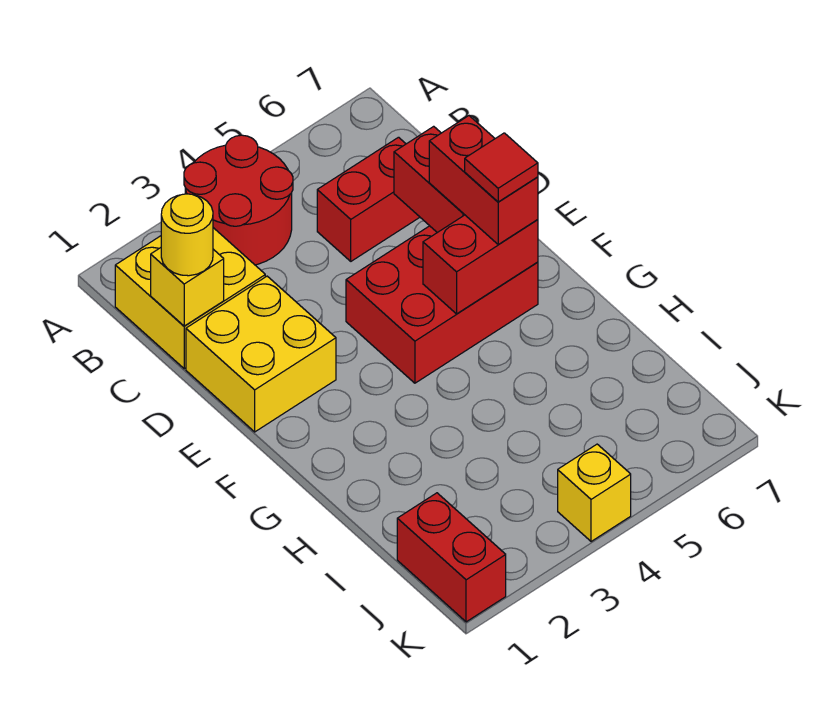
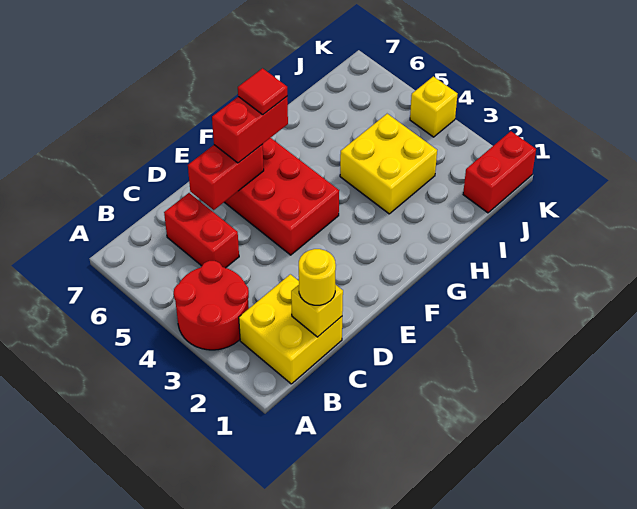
yellow 2x2 brick [186,276,336,432] -> yellow 2x2 brick moved to [340,114,437,214]
red 1x2 brick [423,215,538,314] -> none

